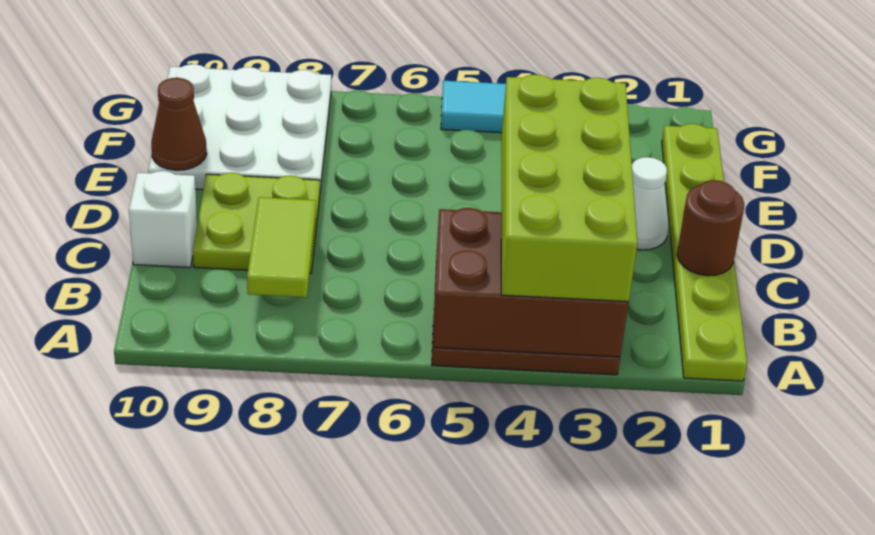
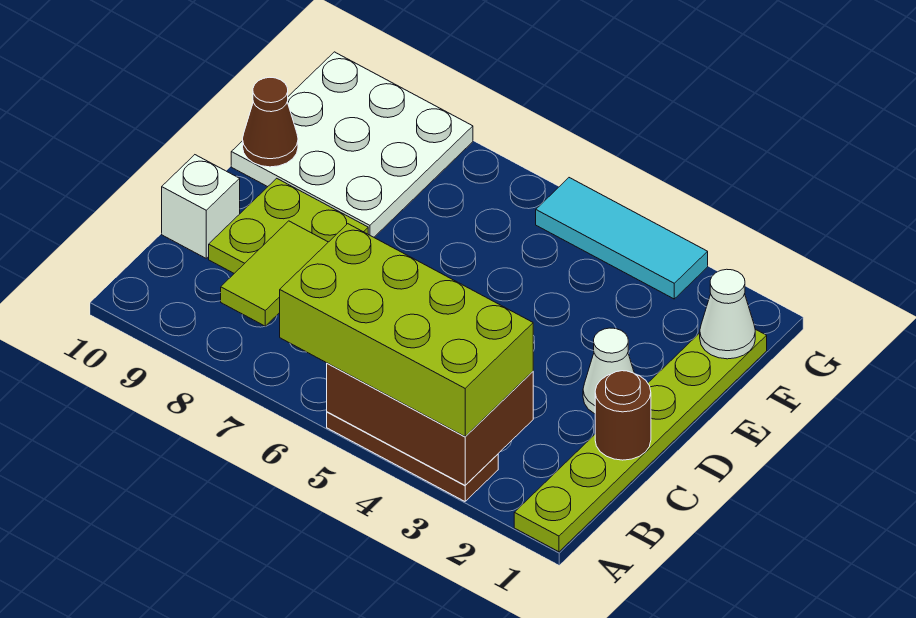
lime 2x4 brick [501,75,637,302] -> lime 2x4 brick turned to [280,224,533,436]
none -> white 1x1 cone [700,269,755,359]

